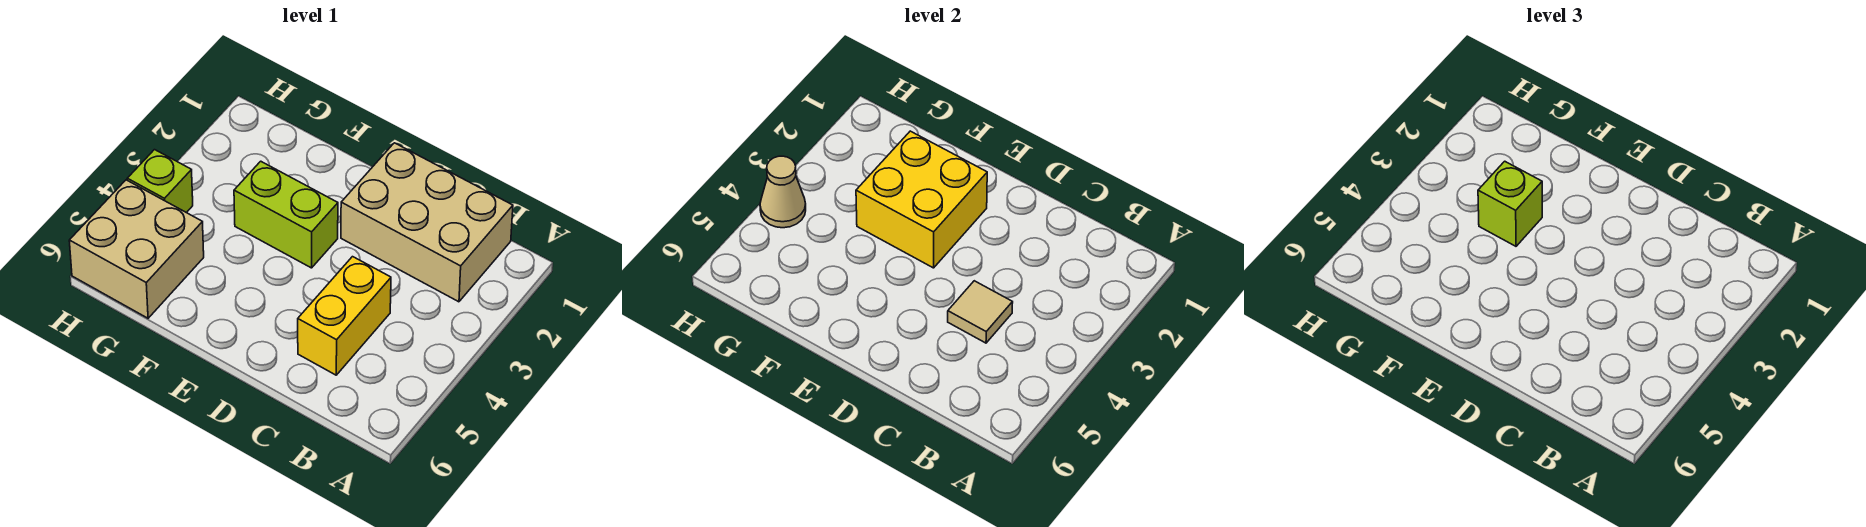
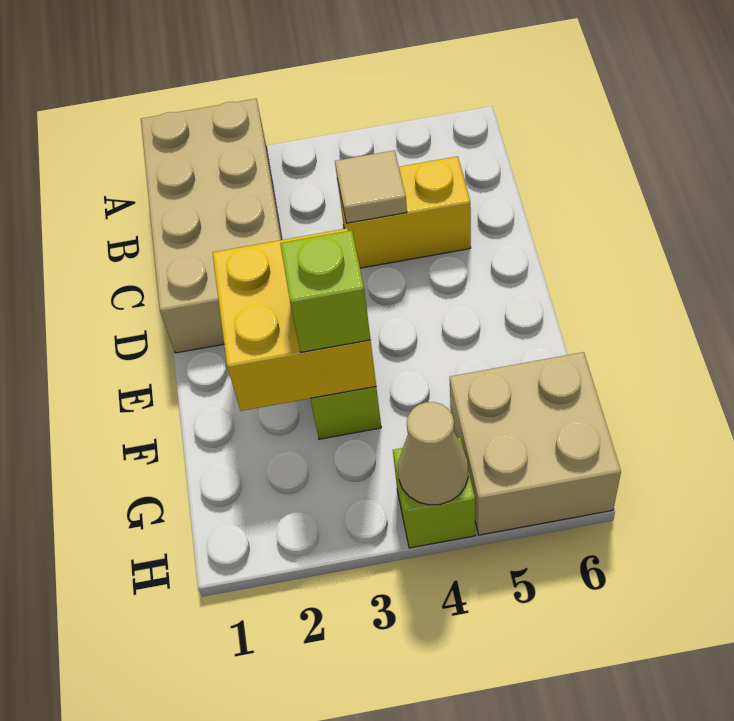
tan 2x3 brick [341,143,513,302] -> tan 2x4 brick [141,99,282,353]

